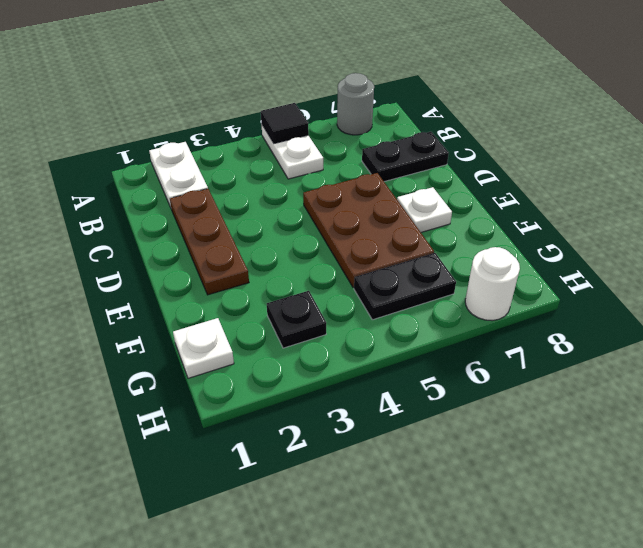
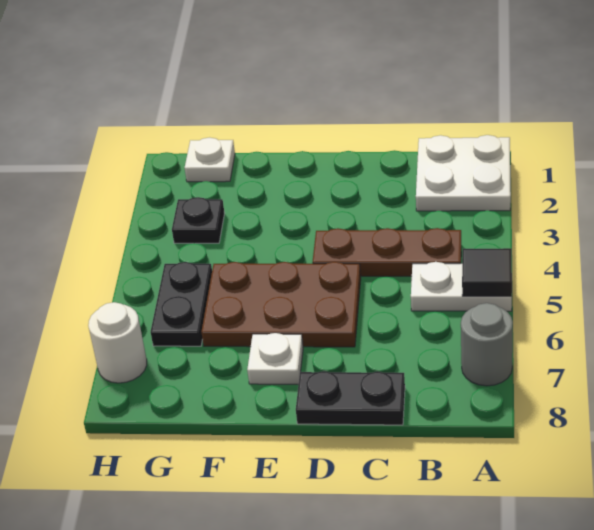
white 1x2 plate [149,142,208,208] -> white 2x2 plate [416,135,511,211]
brown 1x3 plate [170,189,249,295] -> brown 1x3 plate moved to [312,228,461,276]
black 1x2 plate [362,132,449,182] -> black 1x2 plate turned to [296,371,405,425]

